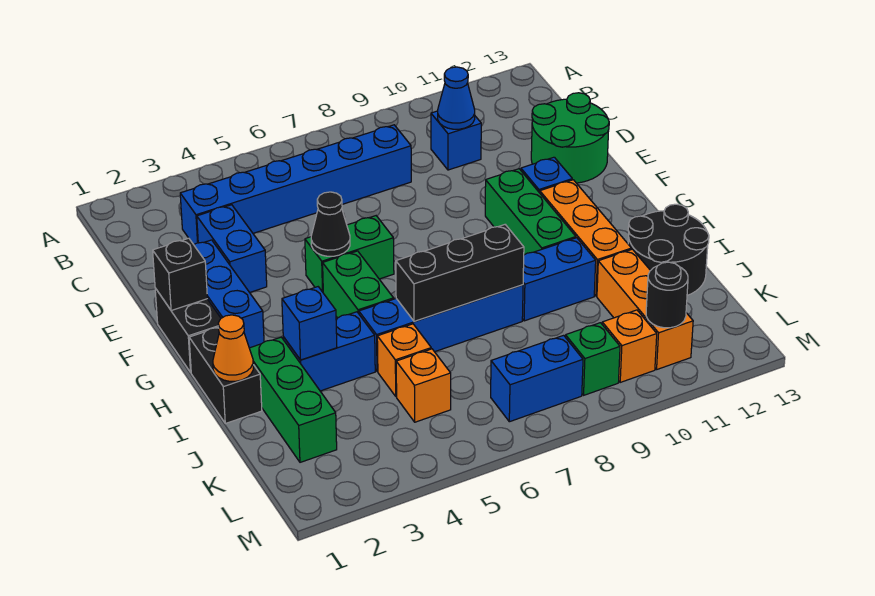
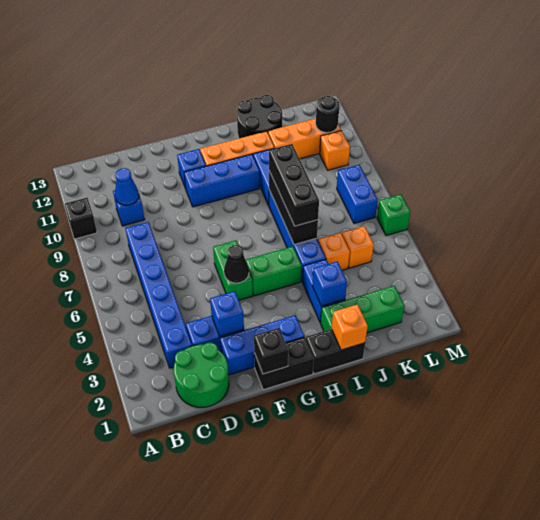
none -> black 1x1 brick [65,198,97,239]
green 2x2 round brick [531,93,609,183] -> green 2x2 round brick moved to [174,342,229,407]
none -> blue 1x1 brick [210,291,244,336]
green 1x3 brick [485,169,576,255] -> blue 1x3 brick [184,154,260,207]
orange 1x1 cone [213,315,253,381] -> orange 1x1 brick [332,304,368,350]
none -> black 1x3 brick [269,144,319,226]
green 1x1 brick [565,323,620,395] -> green 1x1 brick moved to [377,194,411,236]

